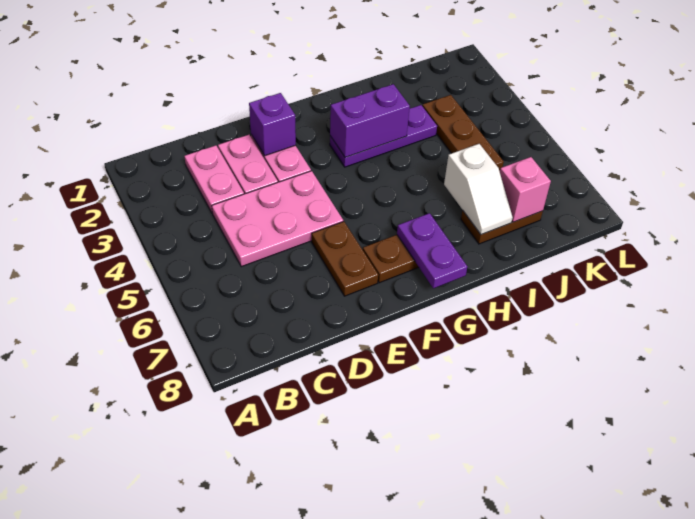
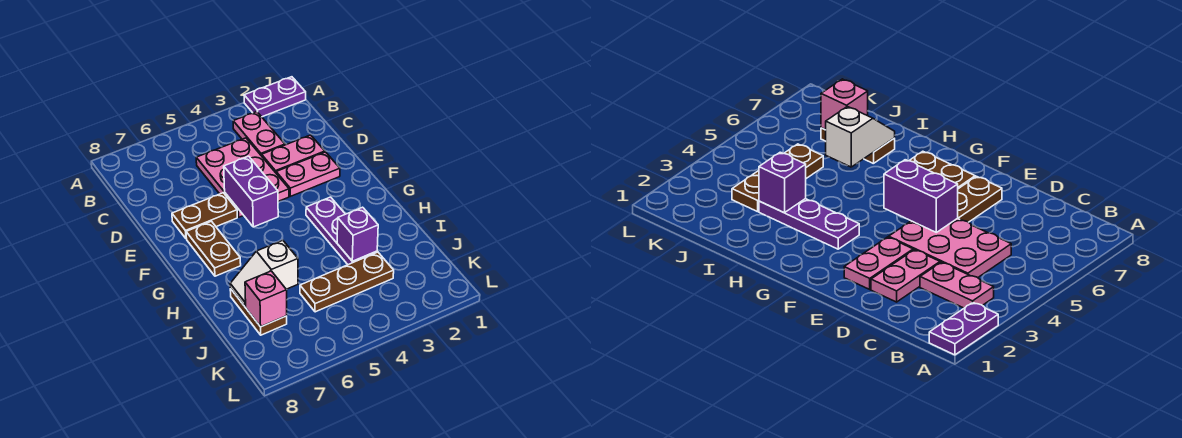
pink 1x2 plate [184,145,244,213] -> pink 1x2 plate turned to [233,112,285,156]
purple 1x1 brick [249,93,296,156] -> purple 1x1 brick moved to [337,207,378,261]
purple 1x2 brick [330,84,410,157] -> purple 1x2 brick moved to [224,156,278,227]
purple 1x2 plate [397,213,467,288] -> purple 1x2 plate moved to [244,77,306,117]

